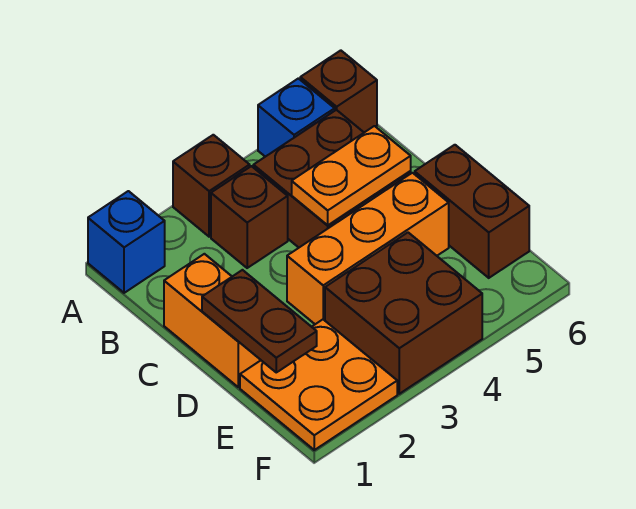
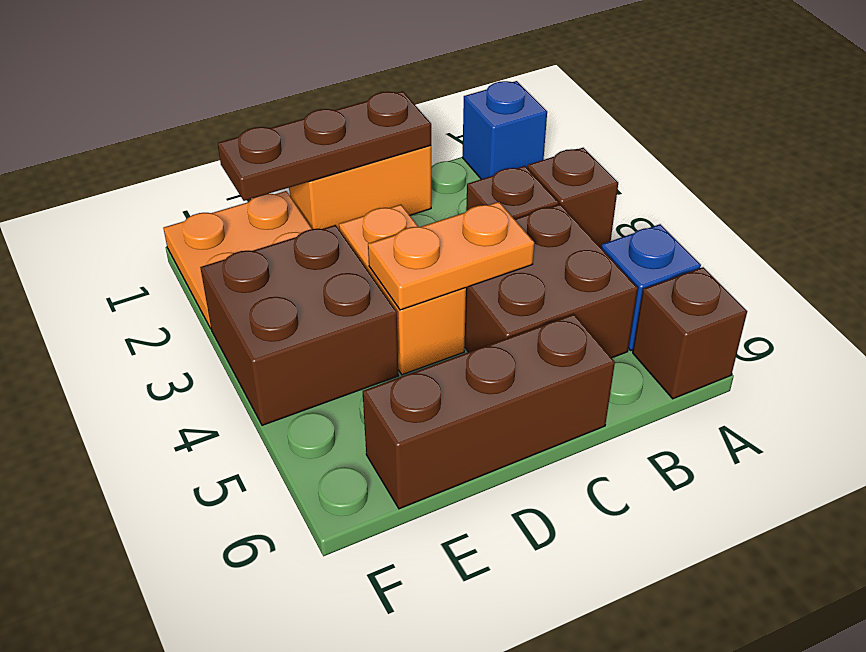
orange 1x2 plate [292,126,411,225] -> orange 1x2 plate turned to [368,202,534,310]
brown 1x2 plate [202,270,317,372] -> brown 1x3 plate [218,91,431,201]
orange 1x3 brick [287,173,449,324] -> orange 1x2 brick [339,204,466,375]
brown 1x2 brick [415,145,529,278] -> brown 1x3 brick [363,314,615,509]

